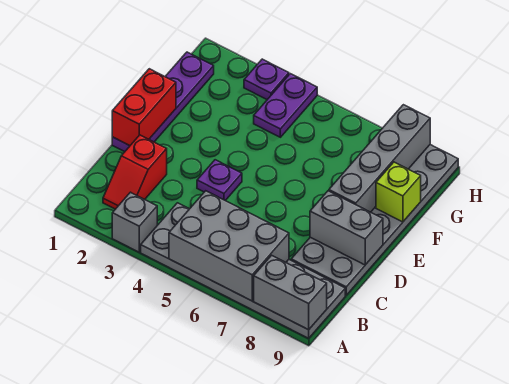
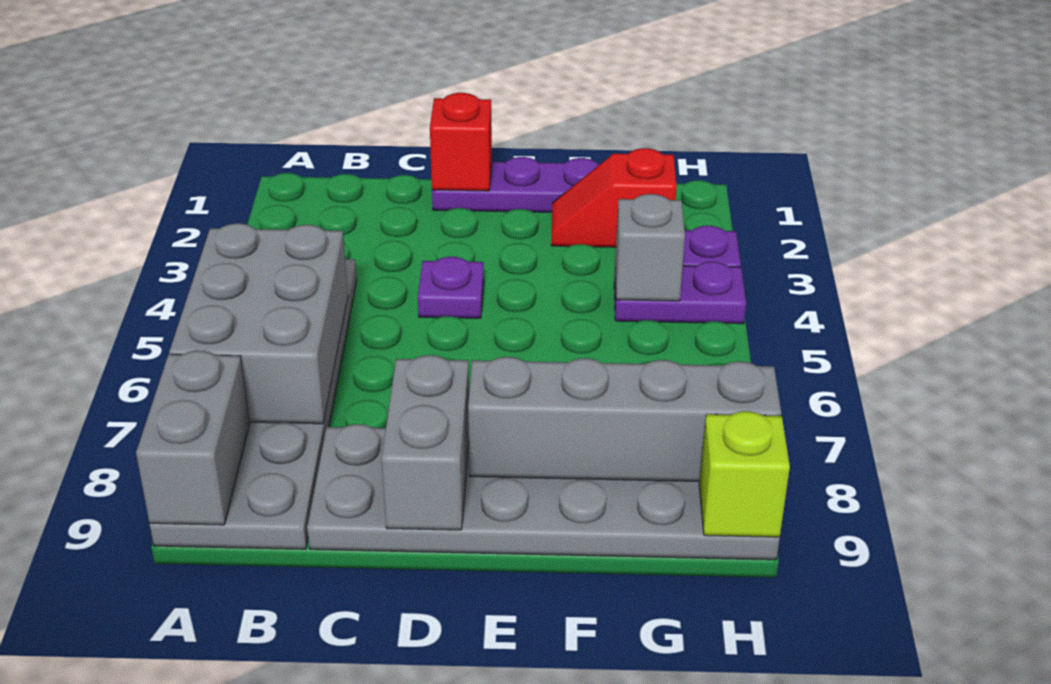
grey 1x1 brick [112,192,157,252] -> grey 1x1 brick moved to [615,194,685,301]
red 1x2 slope [103,135,167,209] -> red 1x2 slope moved to [551,148,677,247]
red 1x2 brick [112,69,176,146] -> red 1x1 brick [430,93,492,191]
lime 1x1 brick [376,162,421,222] -> lime 1x1 brick moved to [699,411,790,537]

